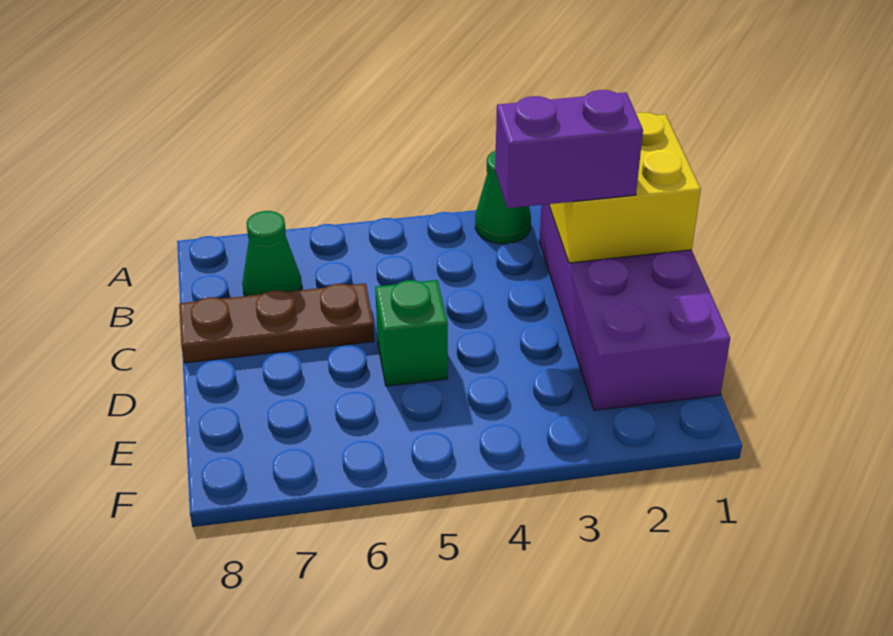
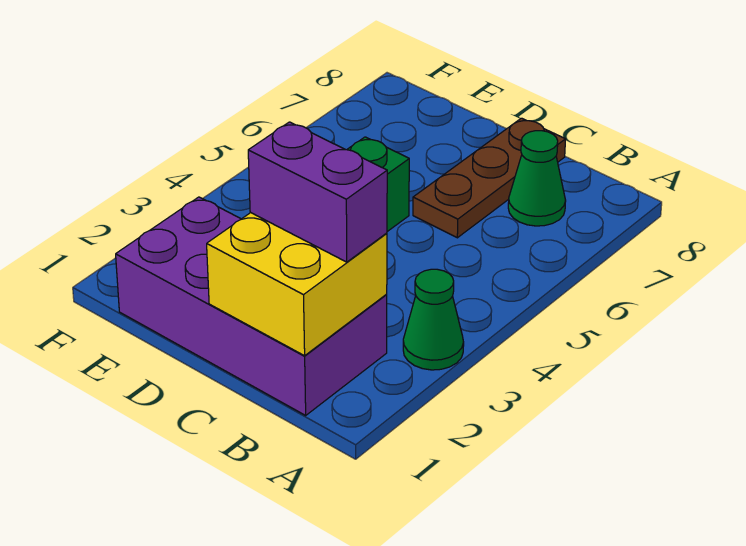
purple 1x2 brick [495,90,643,208] -> purple 1x2 brick turned to [248,122,387,262]

